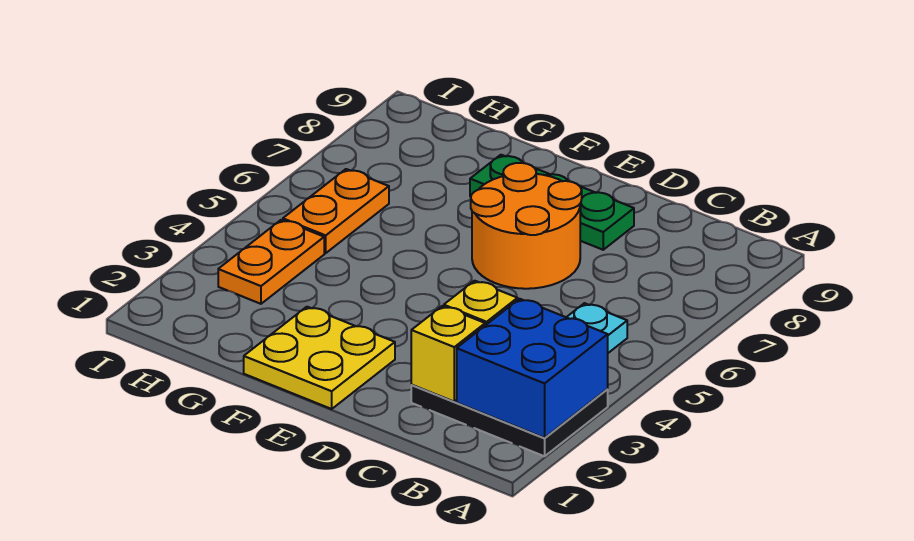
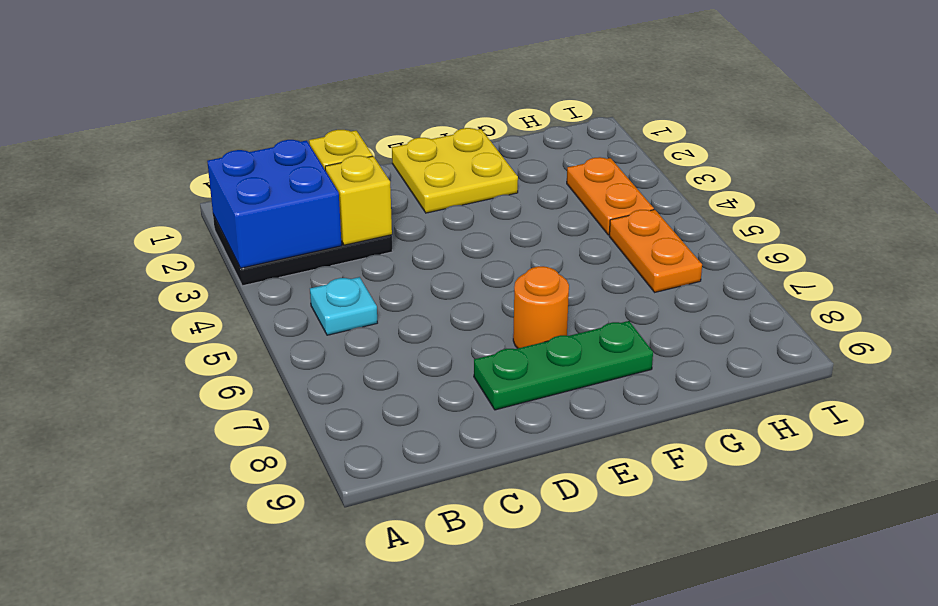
orange 2x2 round brick [471,163,582,289] -> orange 1x1 round brick [513,266,569,348]

